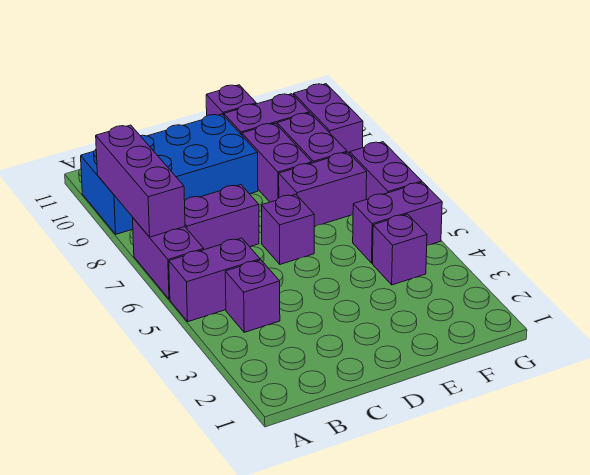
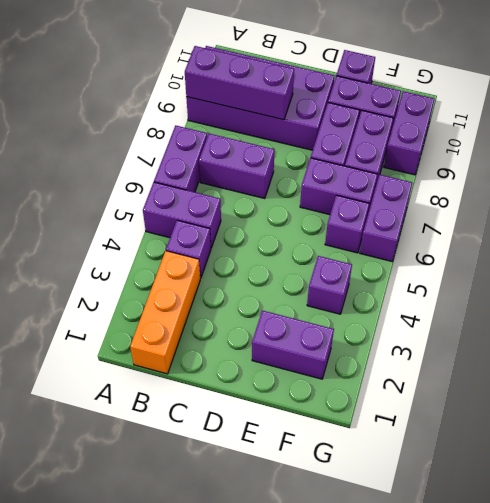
purple 1x3 brick [96,125,185,237] -> purple 1x3 brick turned to [185,46,294,120]
blue 2x4 brick [81,114,258,234] -> purple 2x4 brick [186,46,334,150]
none -> orange 1x3 brick [130,251,200,374]
purple 1x1 brick [261,194,314,264] -> purple 1x1 brick moved to [325,195,369,253]
purple 1x2 brick [353,182,442,263] -> purple 1x2 brick moved to [252,310,334,379]

